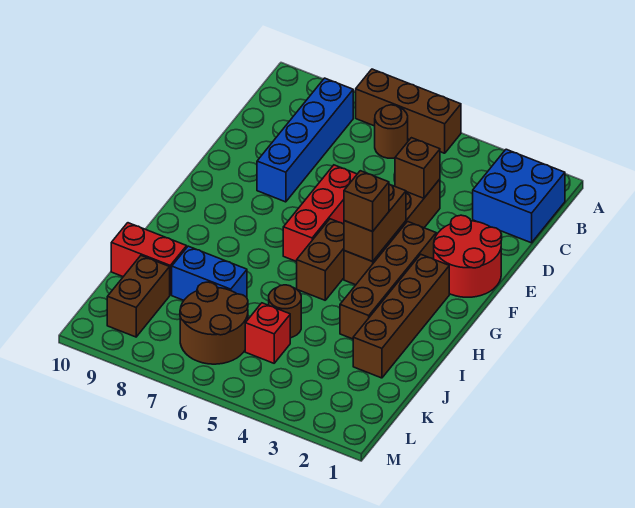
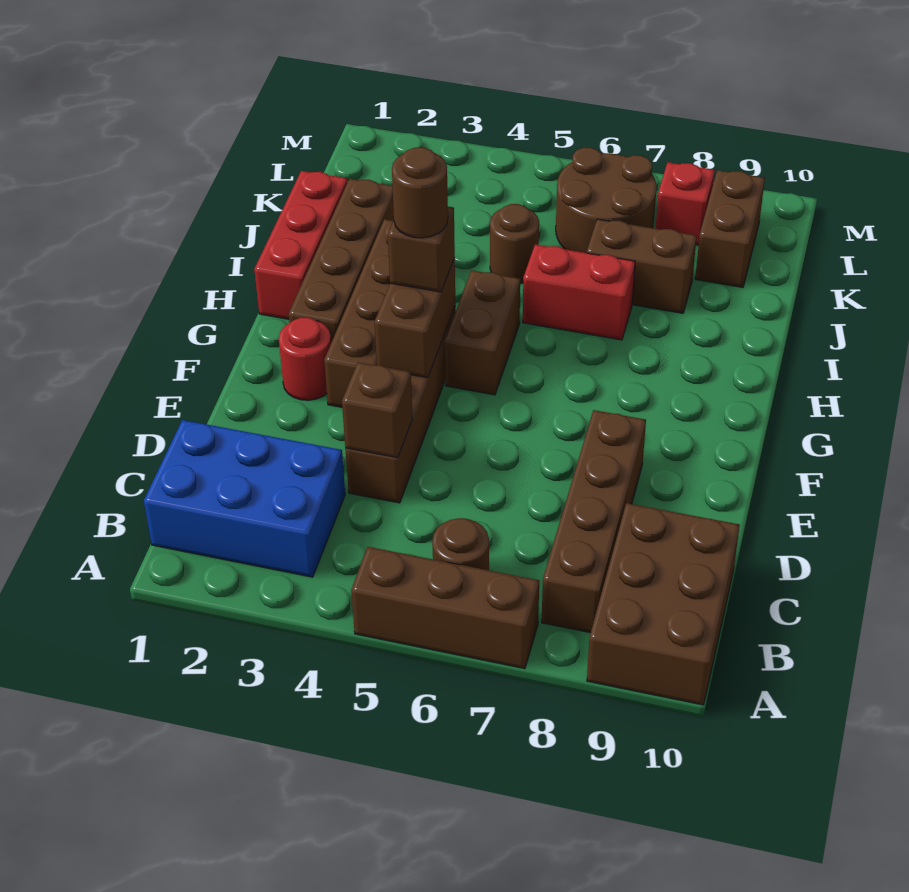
none -> brown 2x3 brick [587,503,740,705]
blue 2x2 brick [473,149,565,243] -> blue 2x3 brick [144,420,345,577]
blue 1x4 brick [257,78,353,202] -> brown 1x4 brick [542,410,646,633]
red 2x2 round brick [434,215,502,297] -> red 1x1 round brick [279,318,331,400]
red 1x3 brick [283,165,357,262] -> red 1x3 brick moved to [254,171,347,319]
none -> brown 1x1 round brick [392,147,448,238]
blue 1x2 brick [172,246,247,300] -> brown 1x2 brick [587,219,697,313]
red 1x2 brick [111,223,187,295] -> red 1x2 brick moved to [523,244,635,340]
red 1x1 brick [245,303,290,363] -> red 1x1 brick moved to [655,162,715,245]

